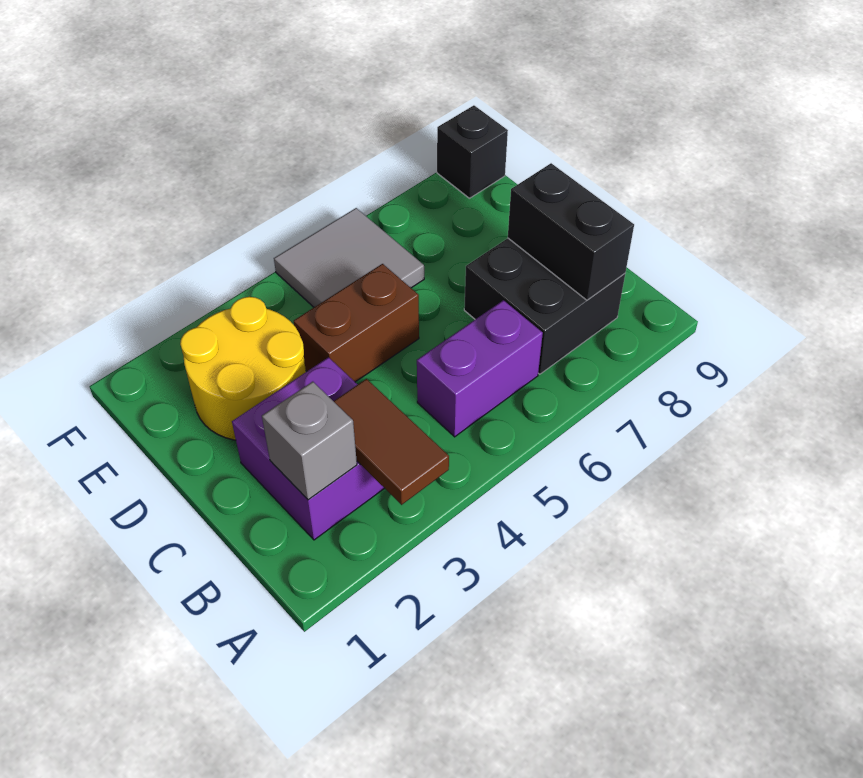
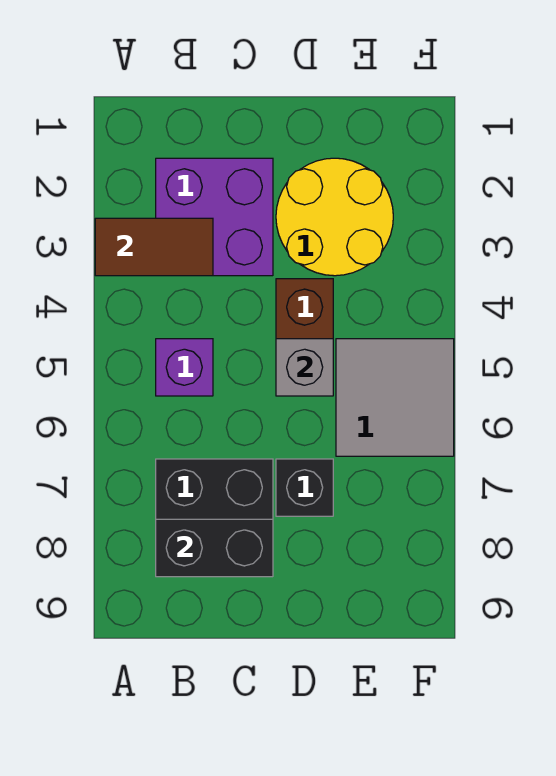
grey 1x1 brick [262,382,357,500] -> grey 1x1 brick moved to [276,339,333,396]
purple 1x2 brick [417,300,543,437] -> purple 1x1 brick [156,339,213,396]
black 1x1 brick [437,105,508,198] -> black 1x1 brick moved to [276,459,333,516]

